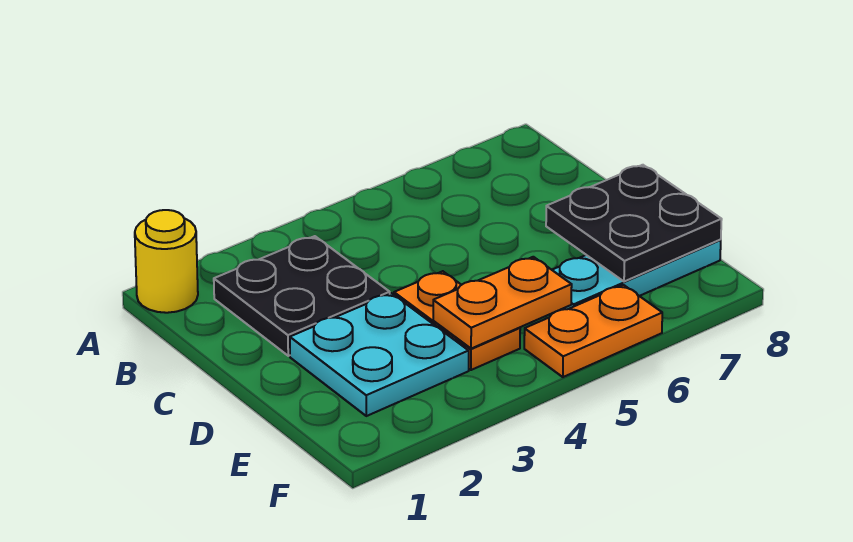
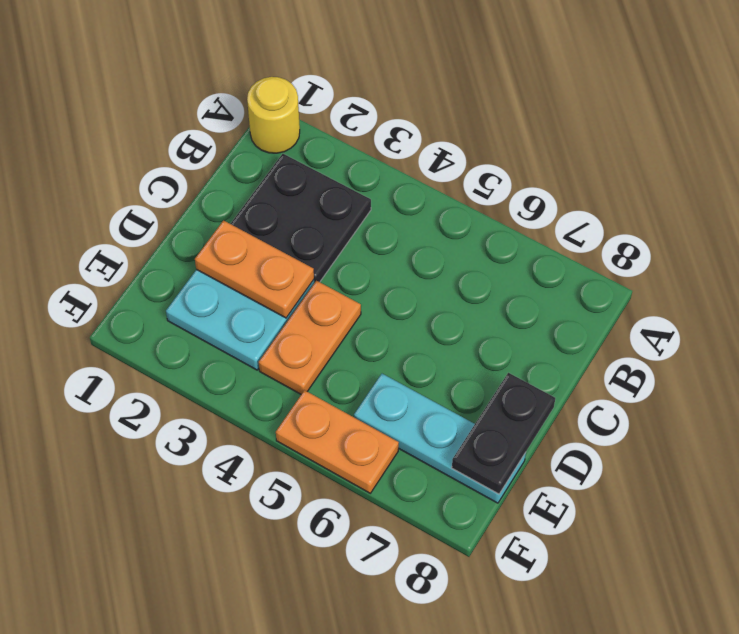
black 2x2 plate [546,165,722,282] -> black 1x2 plate [452,373,555,494]
orange 1x2 plate [433,257,572,349] -> orange 1x2 plate moved to [195,221,314,318]

